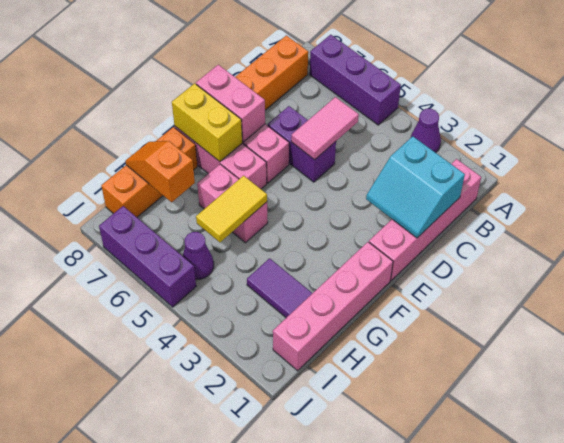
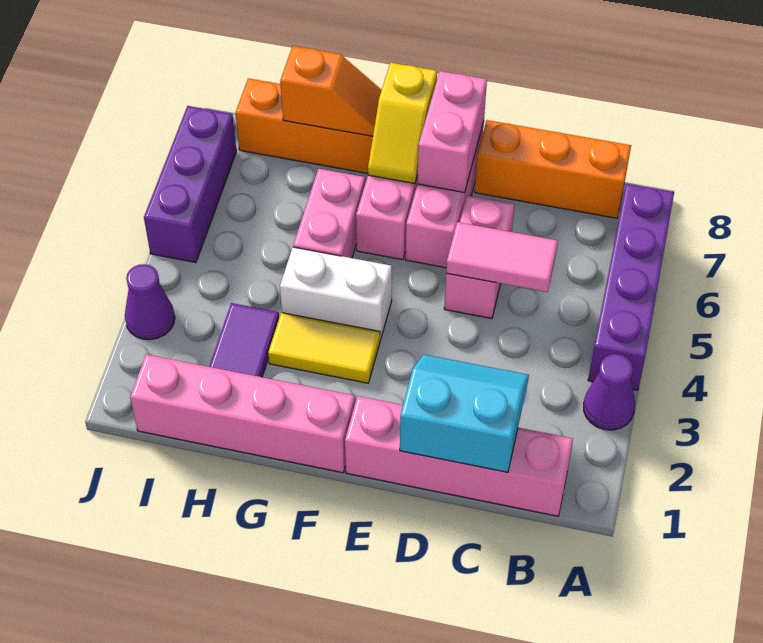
purple 1x3 brick [310,35,401,125] -> purple 1x4 brick [588,184,674,390]
cyan 2x2 slope [366,136,465,238] -> cyan 2x2 slope turned to [400,355,529,472]
purple 1x2 brick [268,106,336,182] -> pink 1x2 brick [444,195,514,318]
none -> white 1x2 brick [280,247,392,340]
yellow 1x2 brick [172,83,242,162] -> yellow 1x2 slope [368,63,437,184]
yellow 1x2 tile [196,176,267,242] -> yellow 1x2 tile moved to [268,313,380,383]
orange 1x2 slope [126,141,195,202] -> orange 1x2 slope turned to [280,46,382,136]
purple 1x1 cone [183,232,214,279] -> purple 1x1 cone moved to [125,264,175,340]

